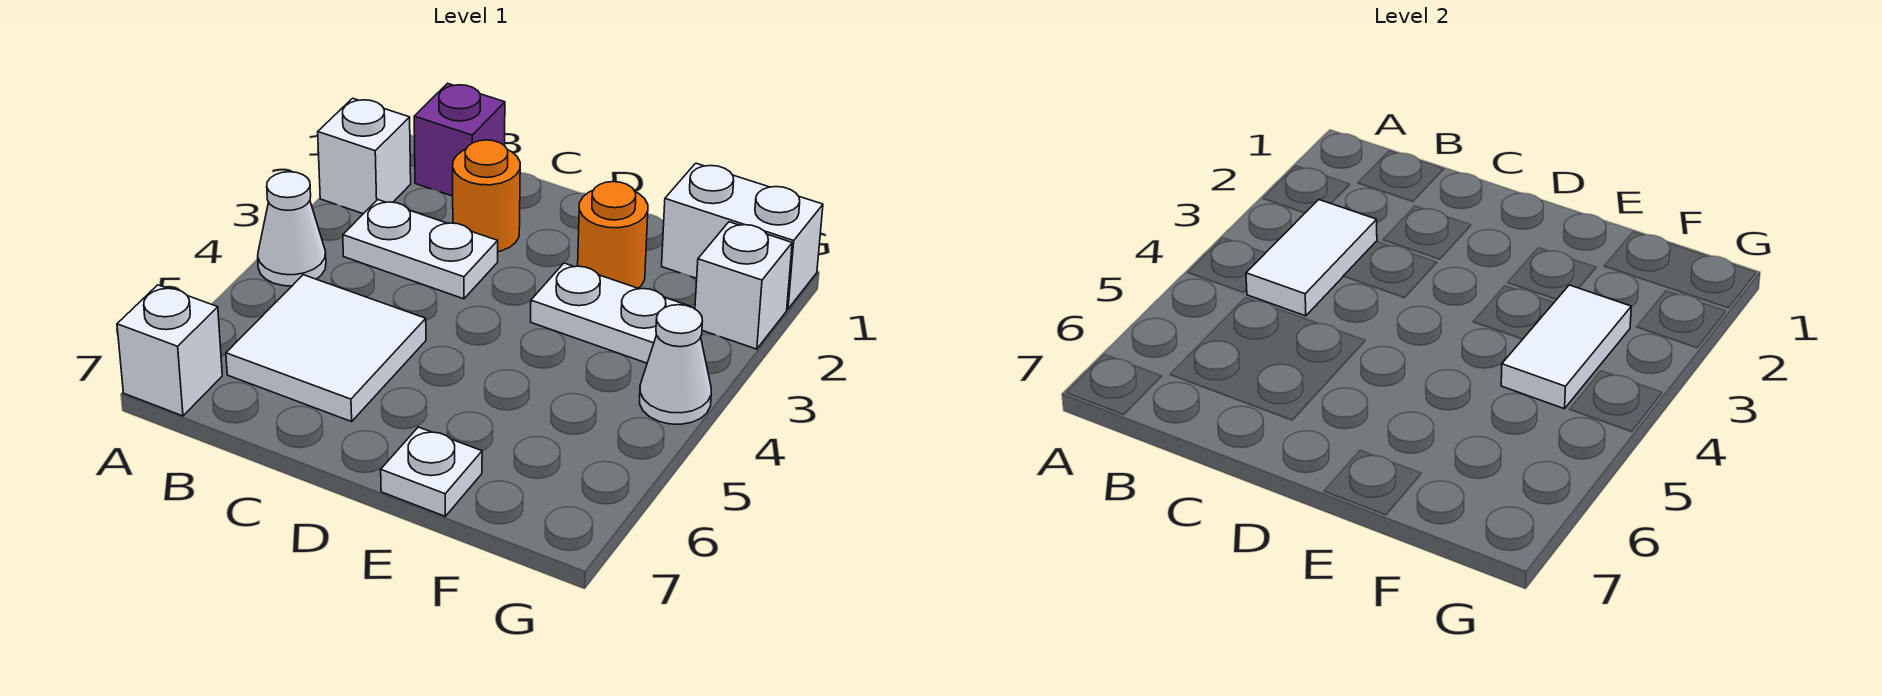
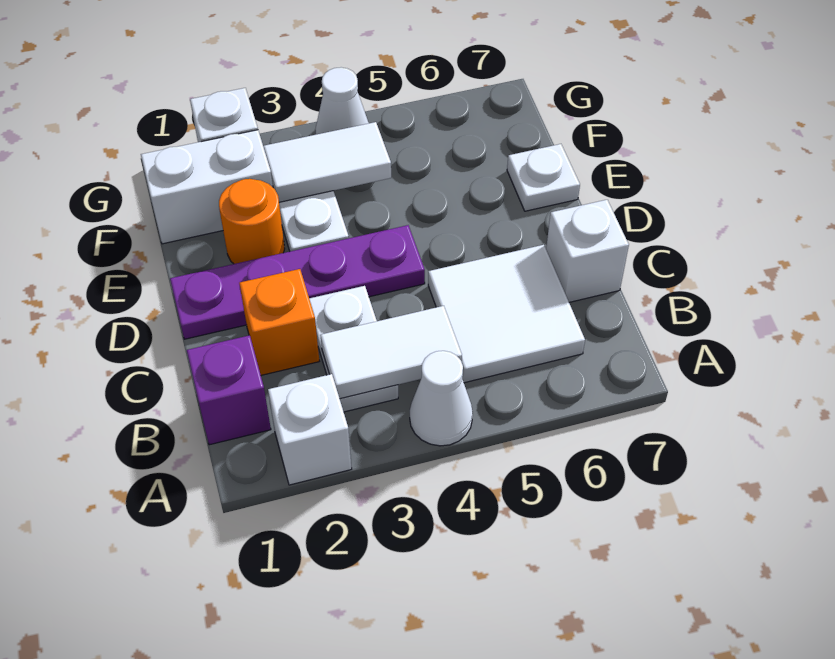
white 1x1 brick [117,285,222,416] -> white 1x1 brick moved to [546,200,629,302]
orange 1x1 round brick [453,140,520,252] -> orange 1x1 brick [239,269,319,375]
none -> purple 1x4 plate [170,225,425,339]
white 1x2 brick [662,163,823,309] -> white 1x2 brick turned to [141,130,273,244]

